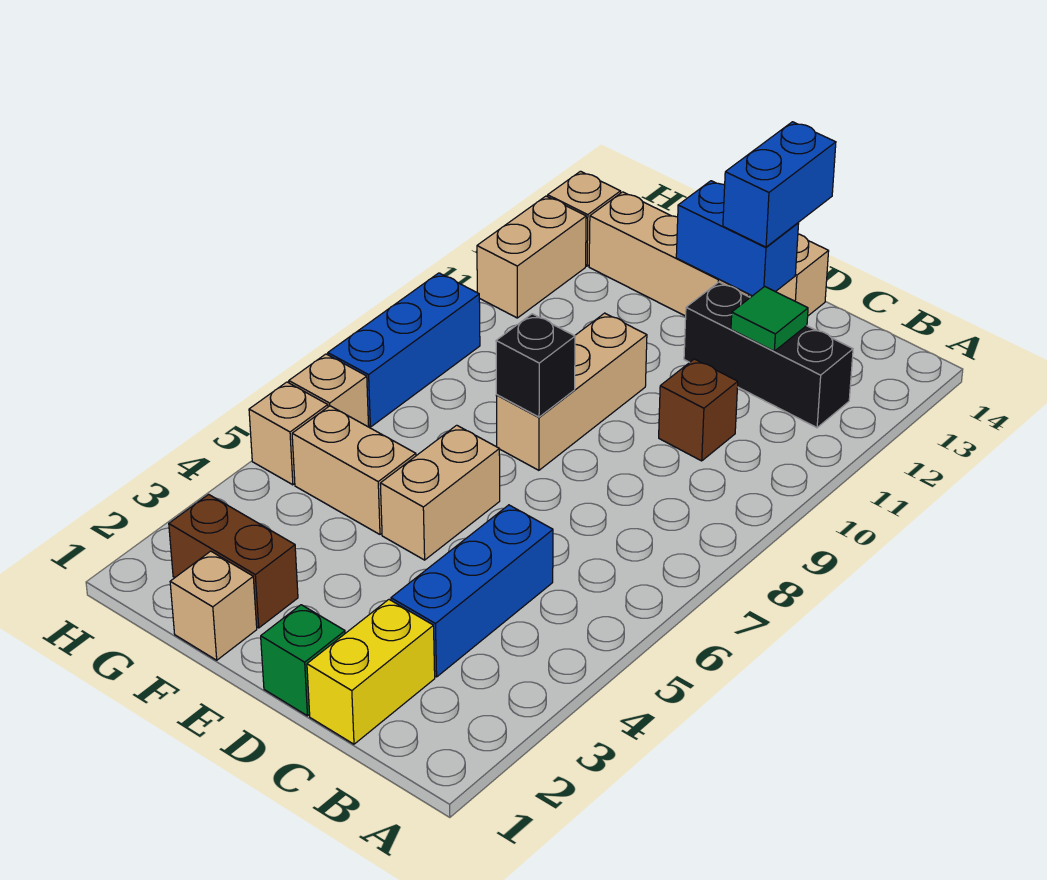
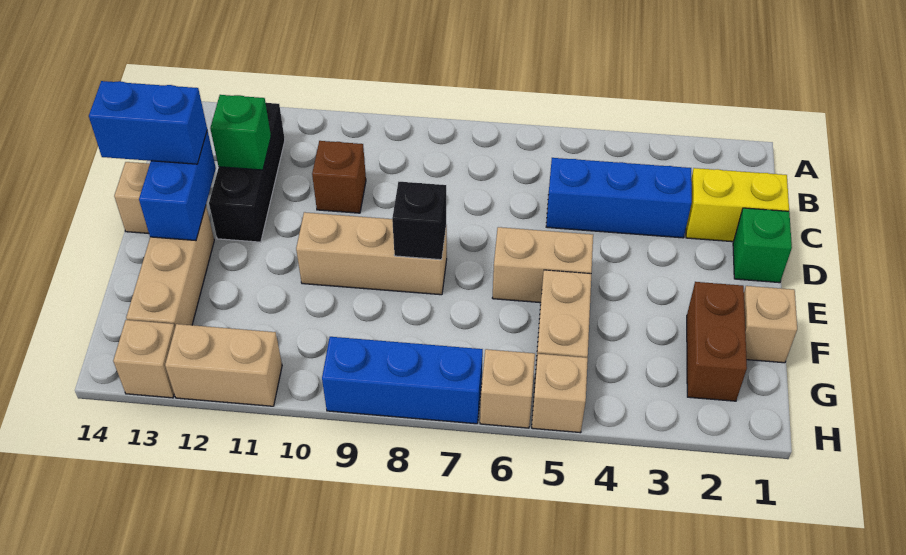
green 1x1 tile [731,286,808,351] -> green 1x1 brick [210,95,271,170]

